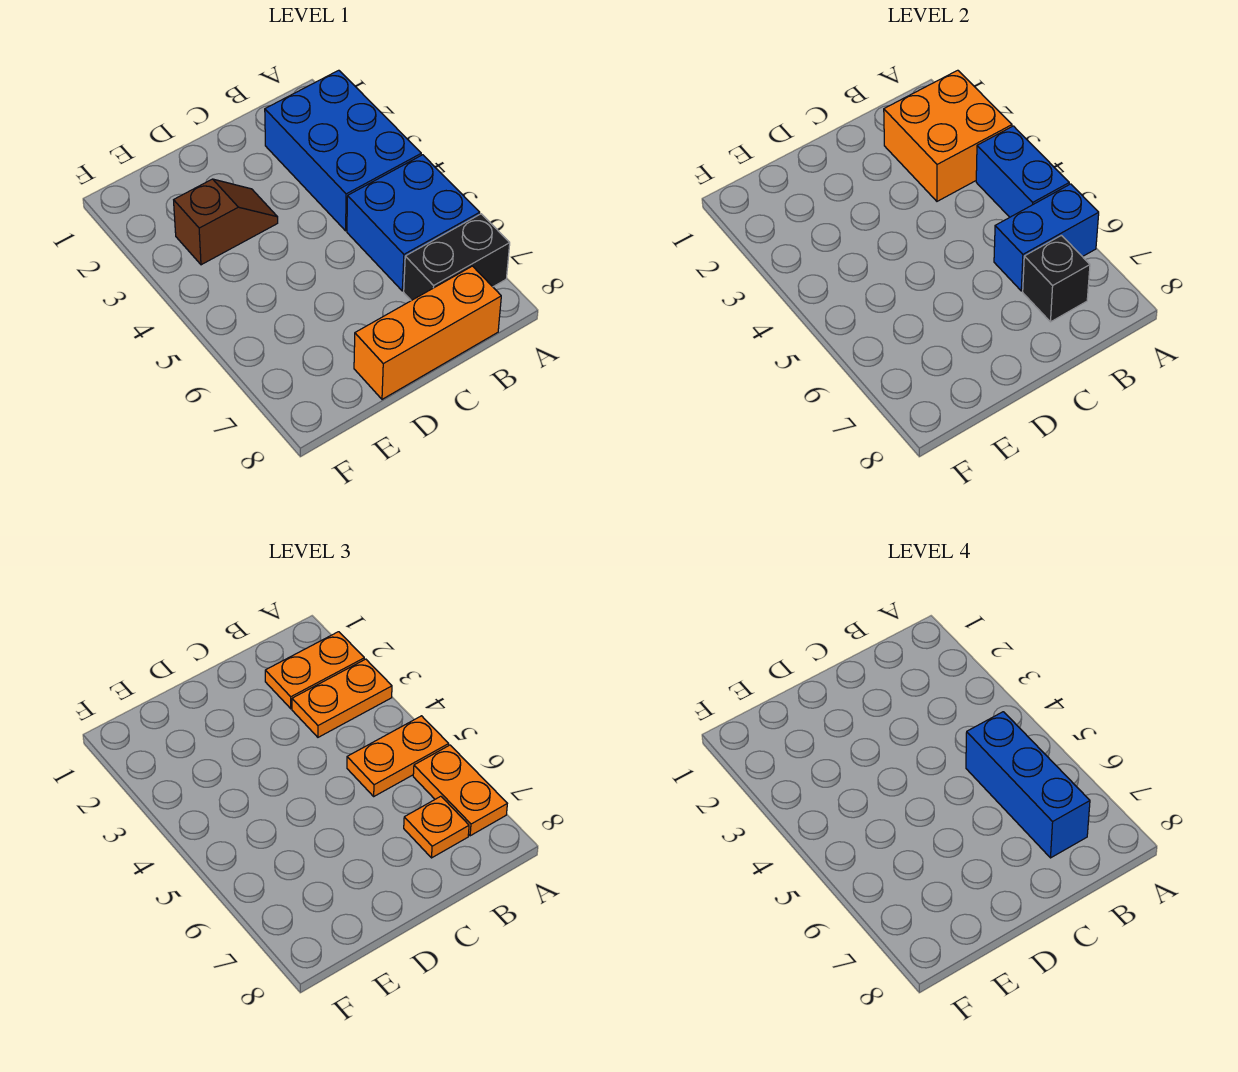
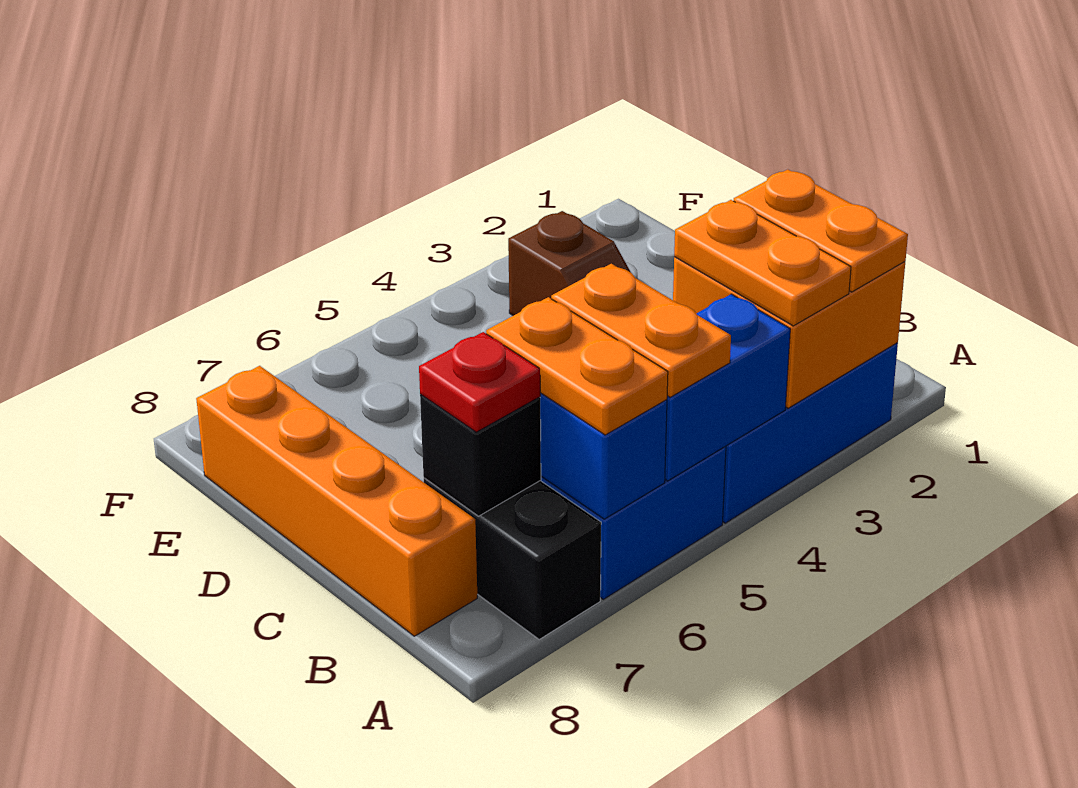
orange 1x2 plate [413,745,507,836] -> orange 1x2 plate turned to [486,297,668,435]
blue 1x3 brick [966,712,1090,858] -> none
orange 1x1 plate [404,796,469,858] -> red 1x1 plate [419,332,540,432]
orange 1x3 brick [354,266,501,399] -> orange 1x4 brick [196,366,477,636]

